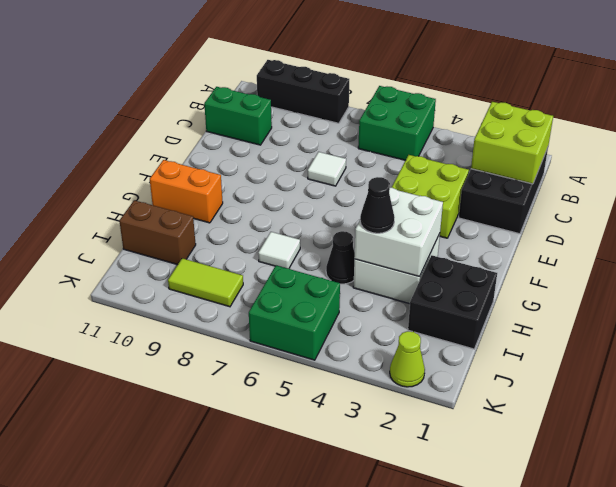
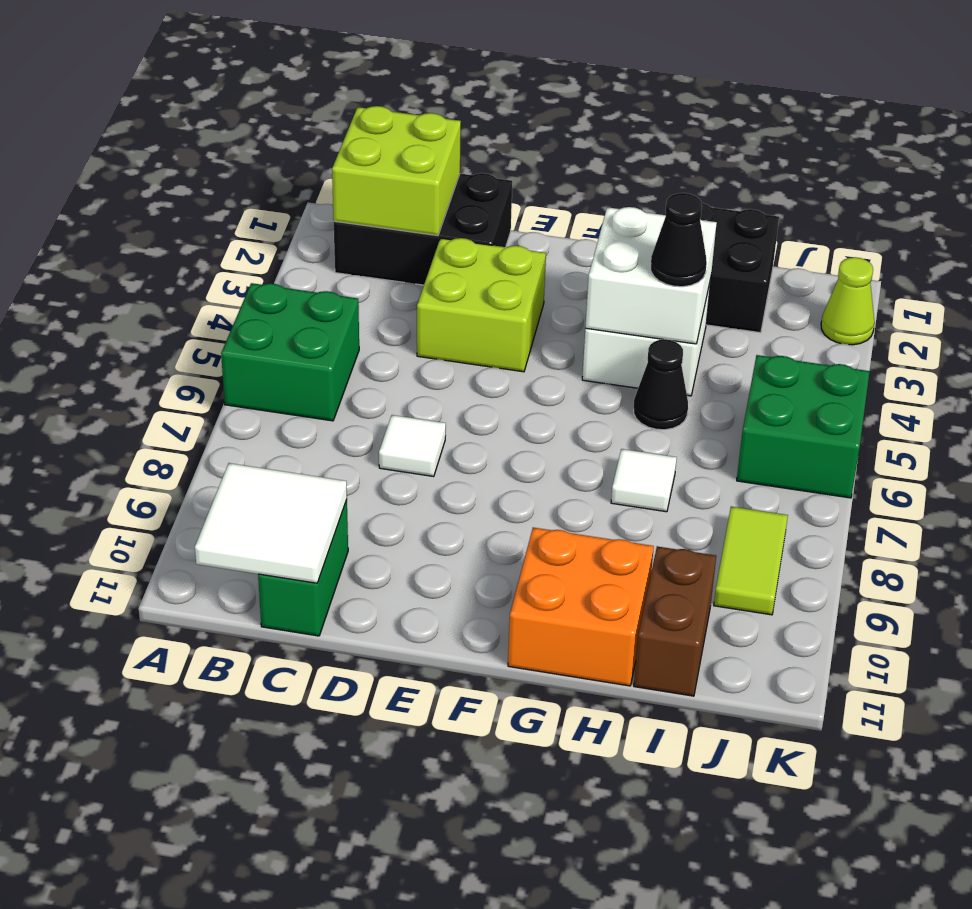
black 1x3 brick [257,60,349,123] -> none
none -> white 2x2 tile [195,463,347,583]
orange 1x2 brick [150,160,223,223] -> orange 2x2 brick [508,528,654,686]

